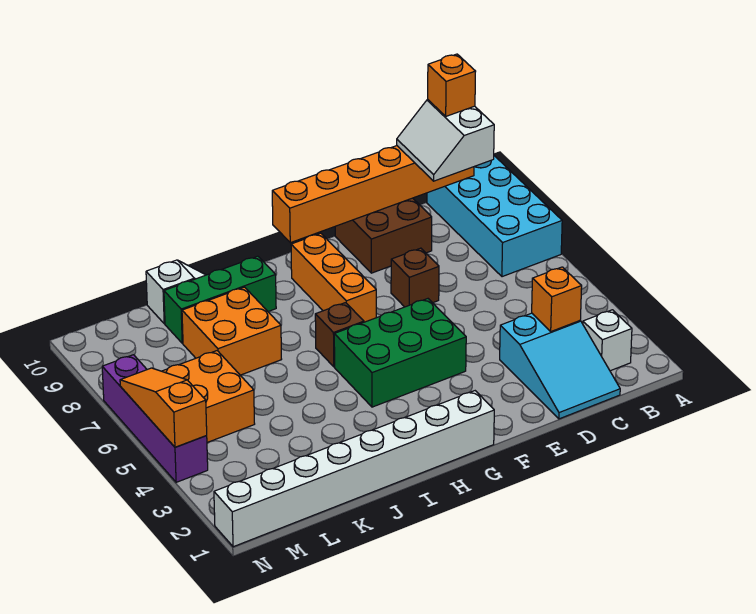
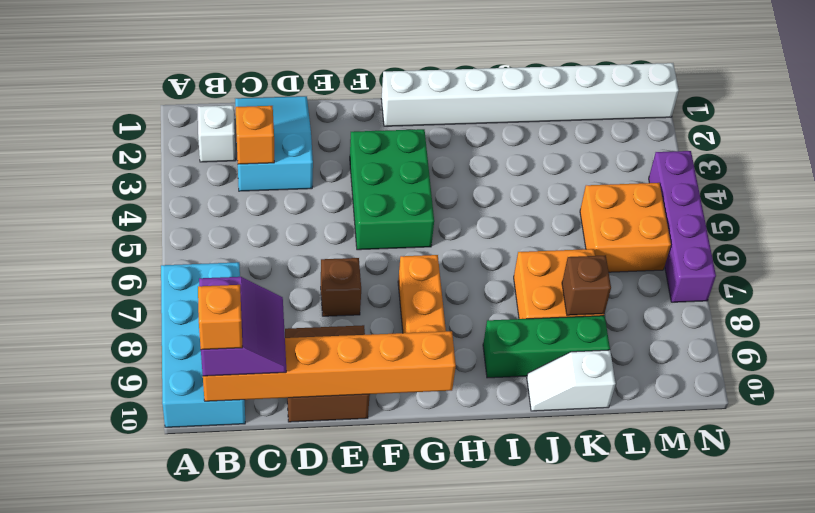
white 2x2 slope [397,100,494,181] -> purple 2x2 slope [199,277,286,376]
green 2x3 brick [334,299,466,407] -> green 2x3 brick turned to [350,129,434,250]
brown 1x1 brick [315,303,364,367] -> brown 1x1 brick moved to [562,255,611,315]
orange 1x3 slope [120,368,207,447] -> none

